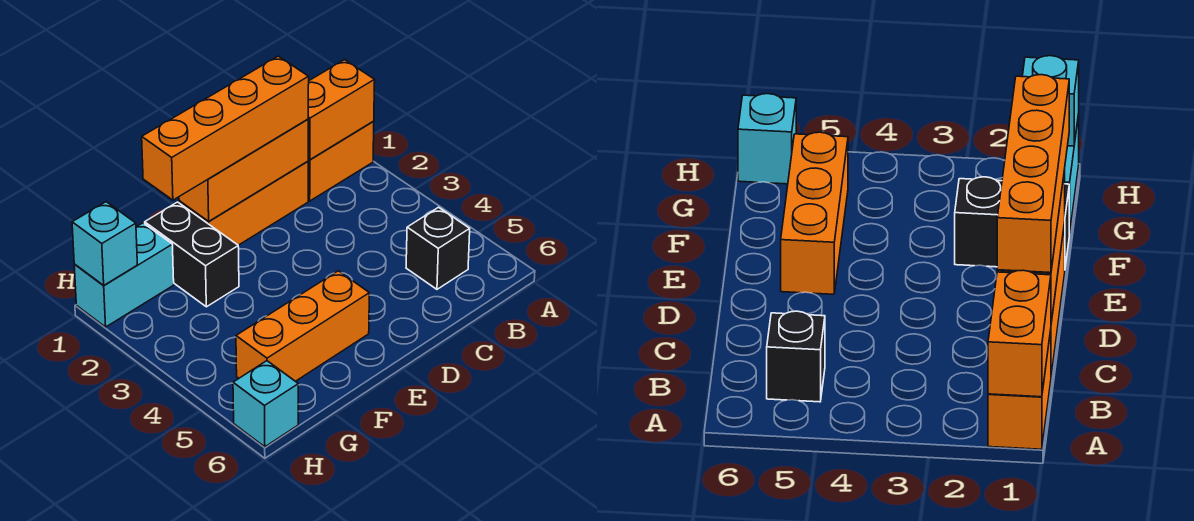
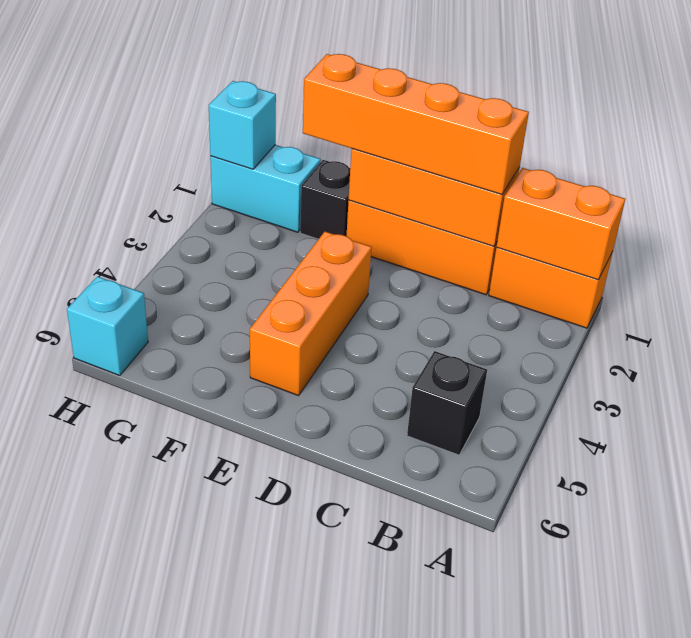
orange 1x3 brick [236,271,369,381] -> orange 1x3 brick turned to [250,232,372,396]
black 1x2 brick [145,202,239,307] -> black 1x1 brick [300,160,350,239]

